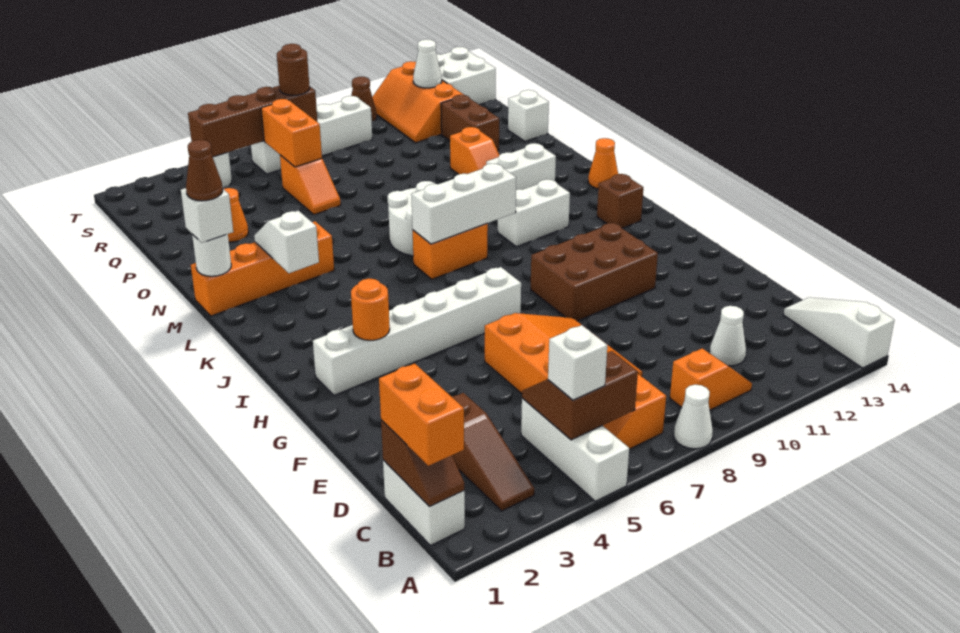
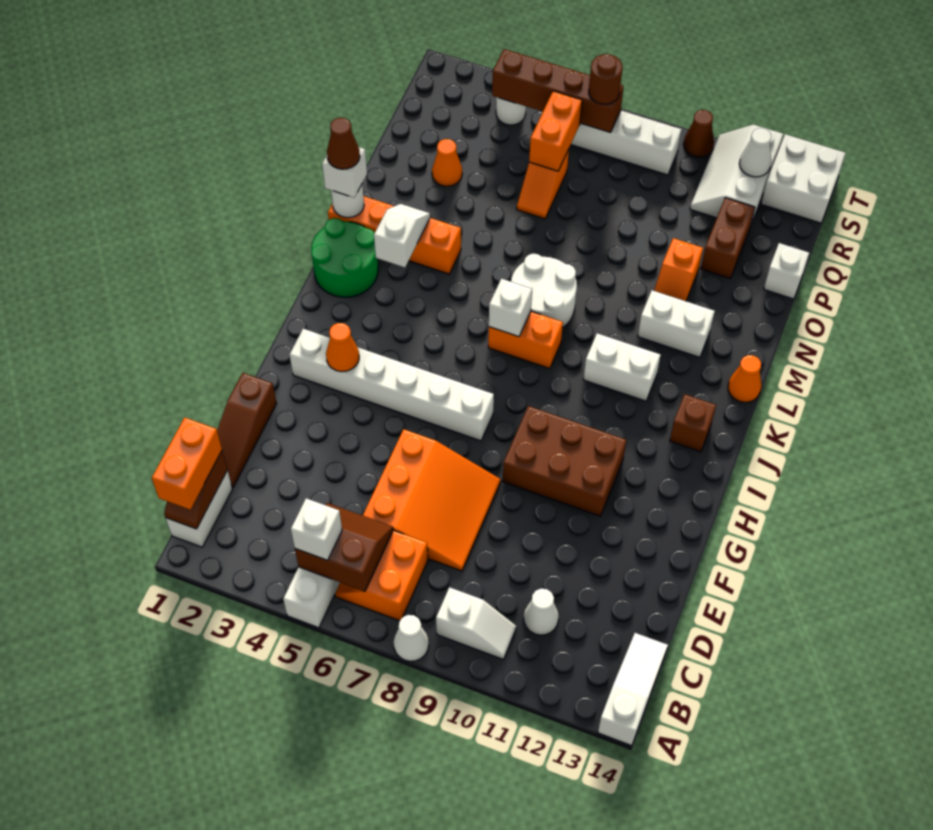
brown 1x3 slope [451,393,534,511] -> brown 1x3 slope moved to [217,373,277,488]
orange 1x2 slope [670,348,752,410] -> white 1x2 slope [436,587,516,659]
orange 1x1 round brick [351,279,390,340] -> orange 1x1 cone [326,323,359,372]
none -> green 2x2 round brick [311,218,378,297]
white 1x3 brick [411,164,516,244] -> white 1x1 brick [489,279,532,337]
orange 2x3 slope [372,61,464,143] -> white 2x3 slope [690,125,783,227]

